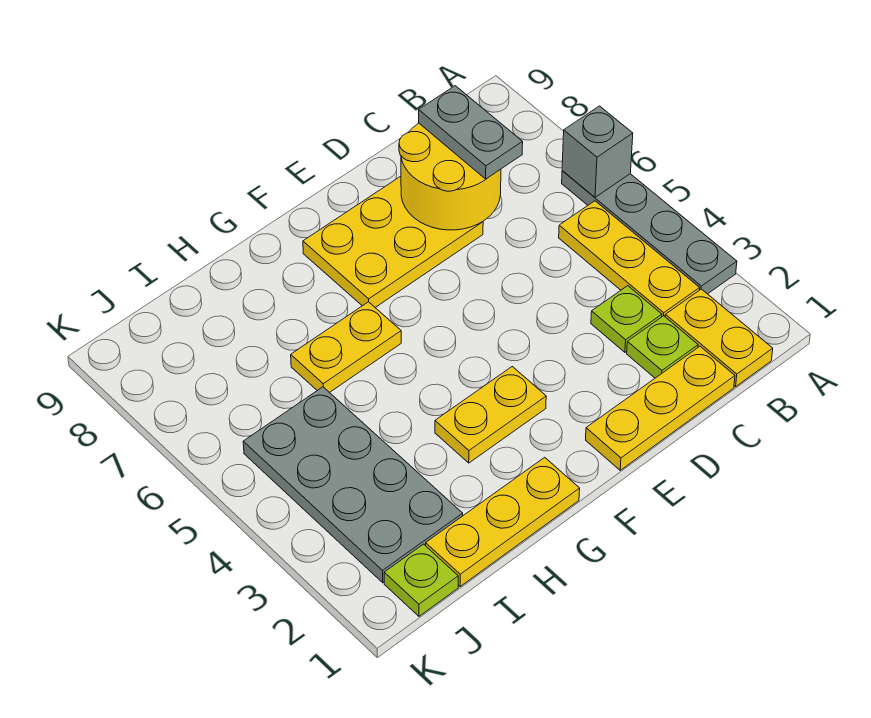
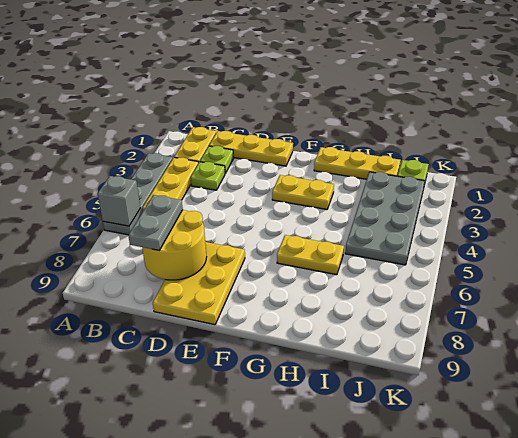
yellow 2x3 plate [303,176,483,307] -> yellow 2x3 plate turned to [153,242,245,325]

